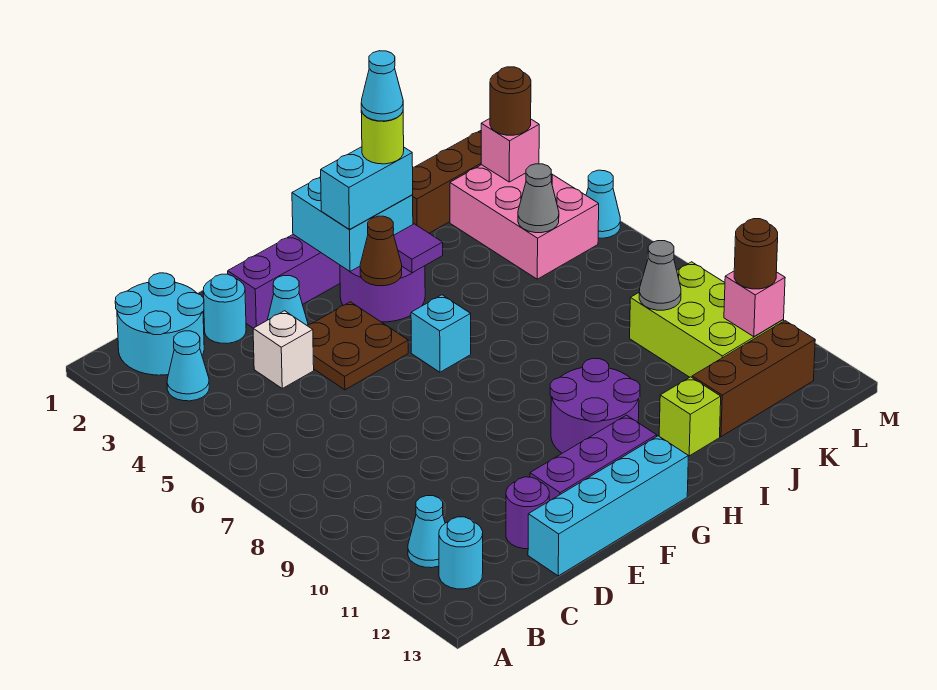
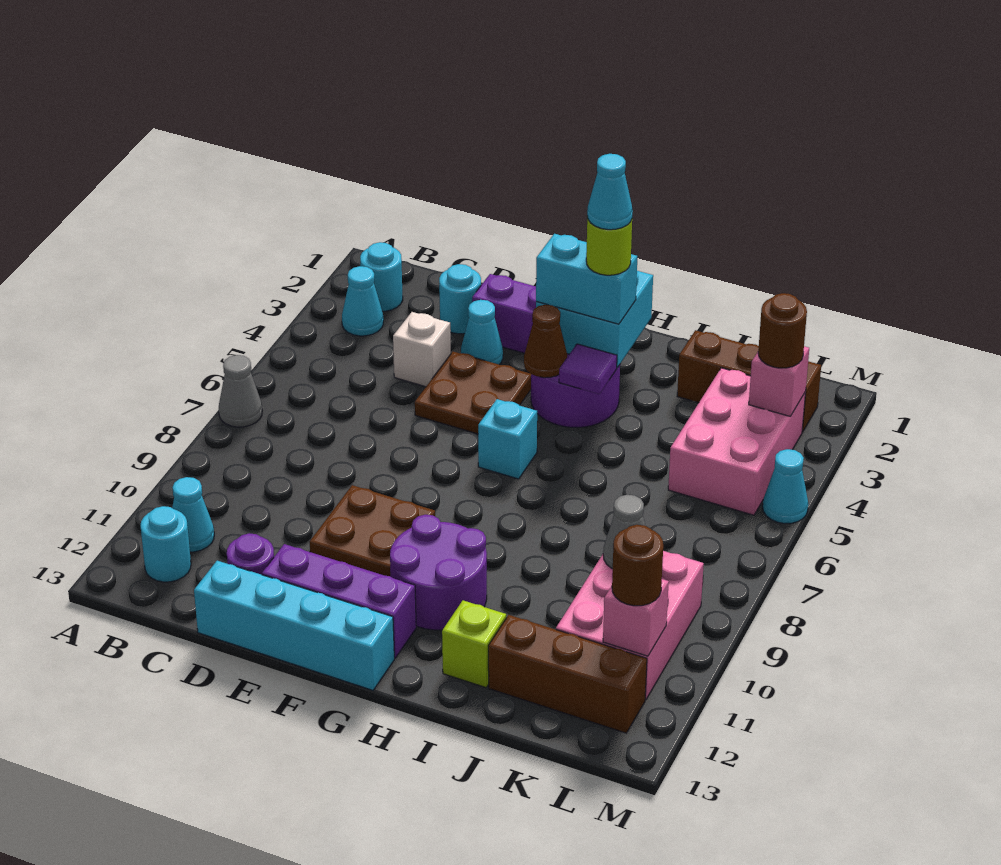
cyan 2x2 round brick [115,273,204,375] -> cyan 1x1 round brick [360,242,403,311]
none -> brown 2x2 plate [310,485,435,577]
grey 1x1 cone [518,164,559,233] -> grey 1x1 cone moved to [219,355,262,427]
lime 2x3 brick [630,262,784,377] -> pink 2x3 brick [556,551,704,700]

